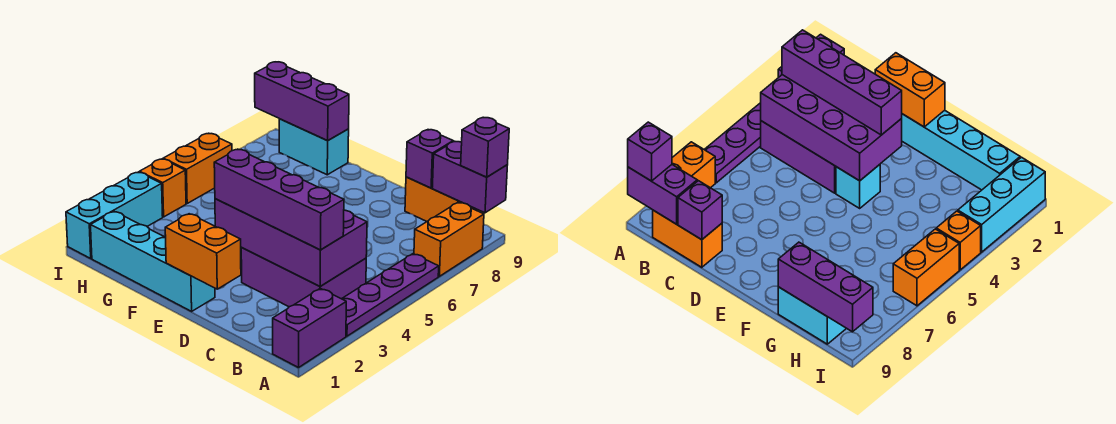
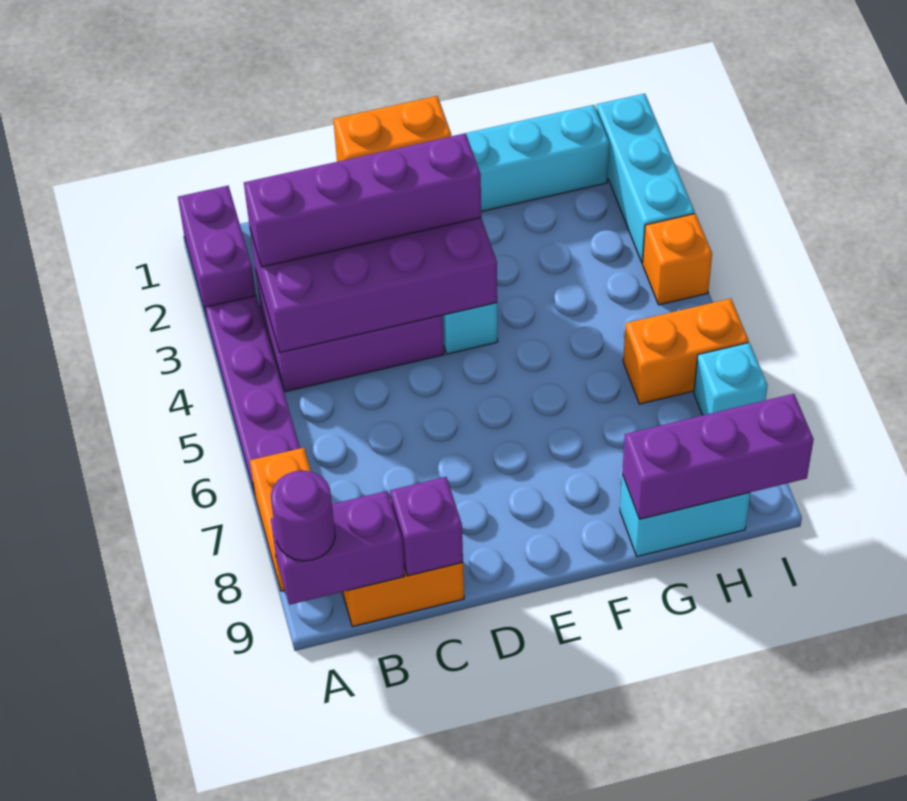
purple 1x1 brick [461,118,509,177] -> purple 1x1 round brick [271,471,335,561]
orange 1x2 brick [163,133,232,203] -> orange 1x2 brick turned to [623,299,749,404]
none -> cyan 1x1 brick [694,343,768,415]

